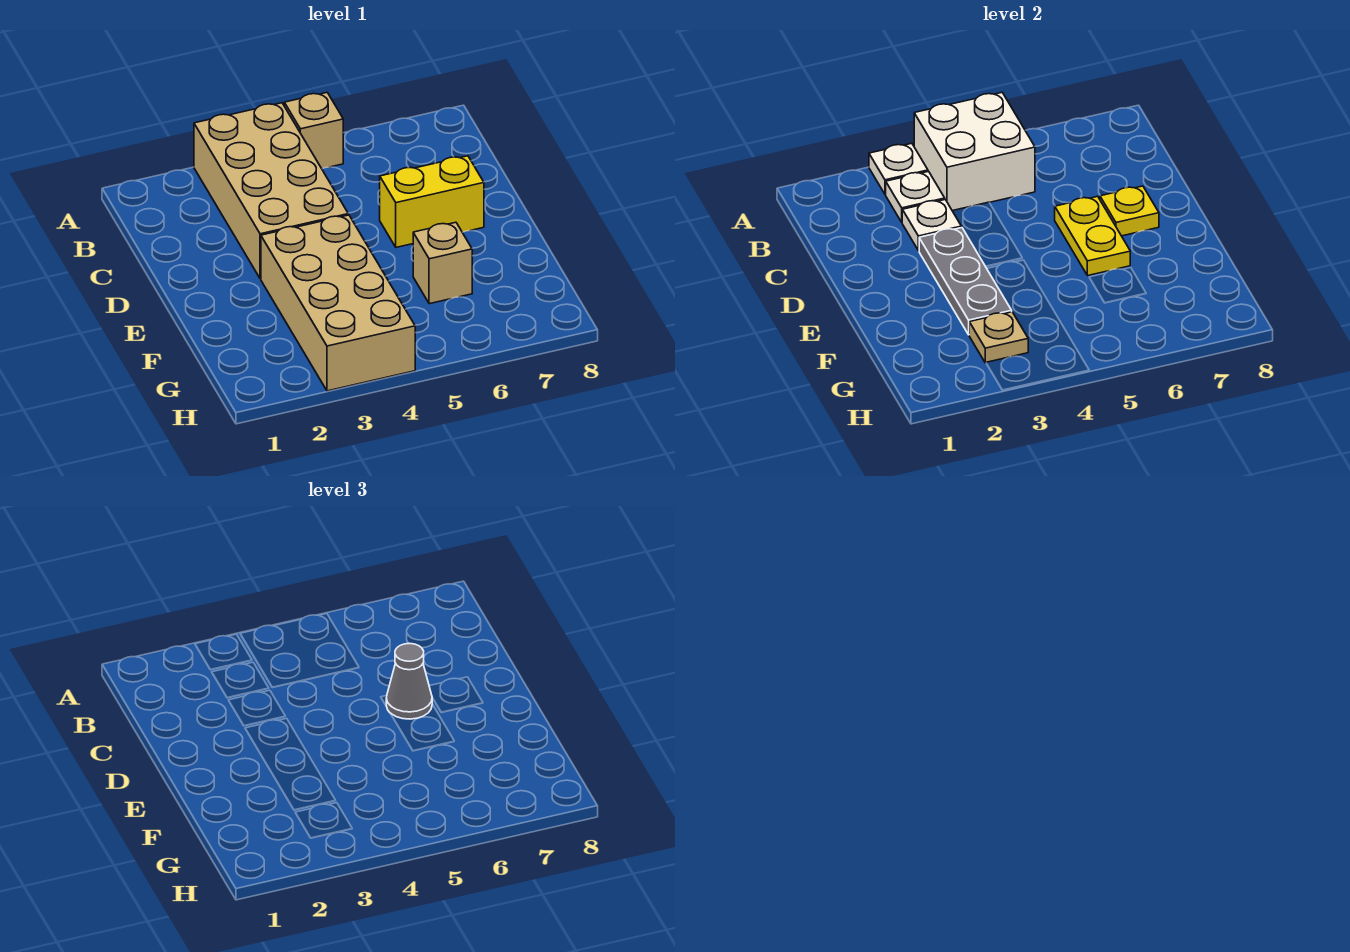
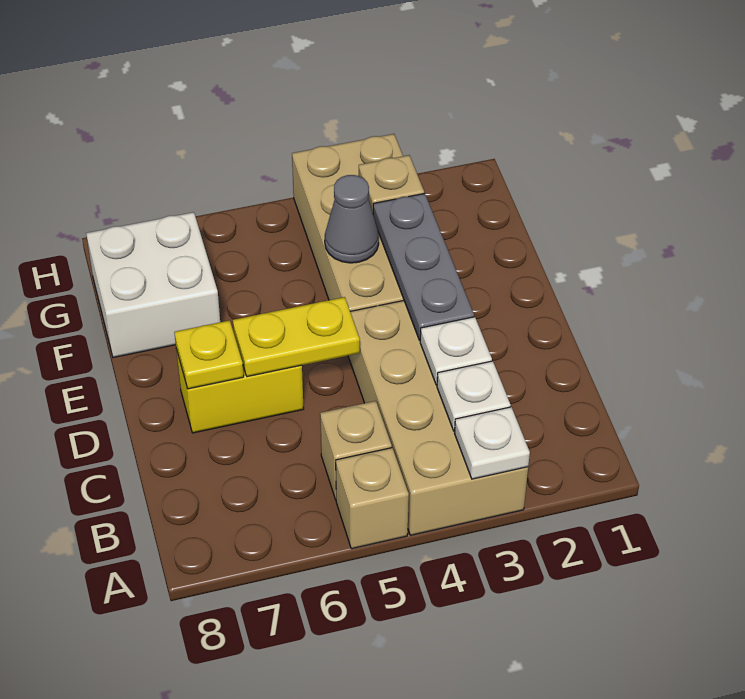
white 2x2 brick [914,93,1035,211] -> white 2x2 brick moved to [86,212,220,358]
yellow 1x2 plate [1055,196,1130,276] -> yellow 1x2 plate turned to [233,297,360,377]
grey 1x1 cone [386,643,432,719] -> grey 1x1 cone moved to [325,175,379,263]
tan 1x1 brick [413,222,472,304] -> tan 1x1 brick moved to [320,401,392,500]

